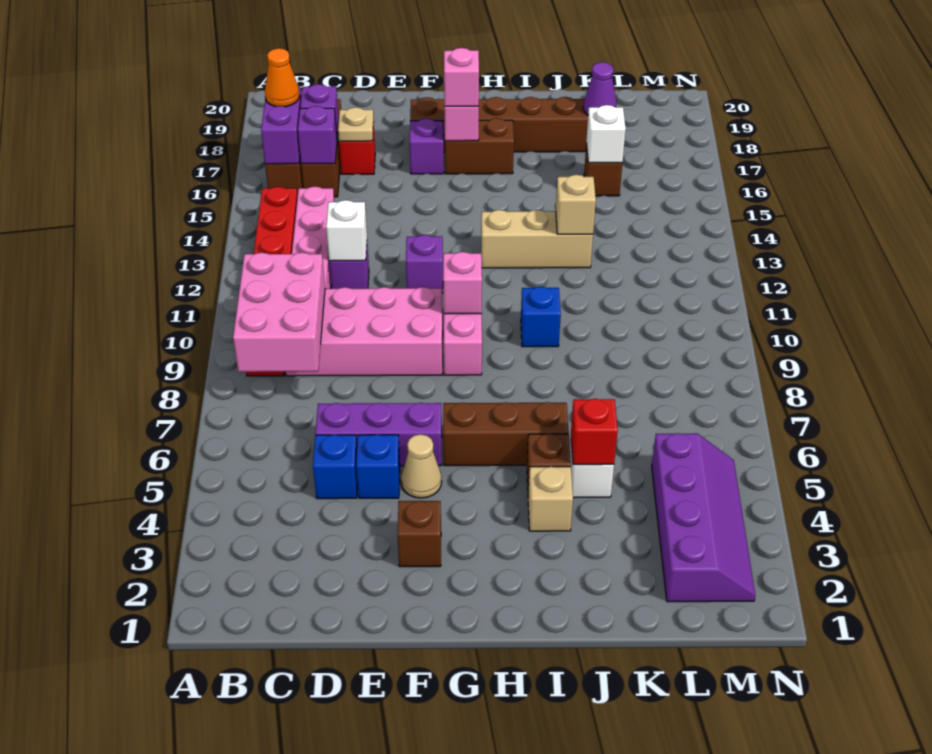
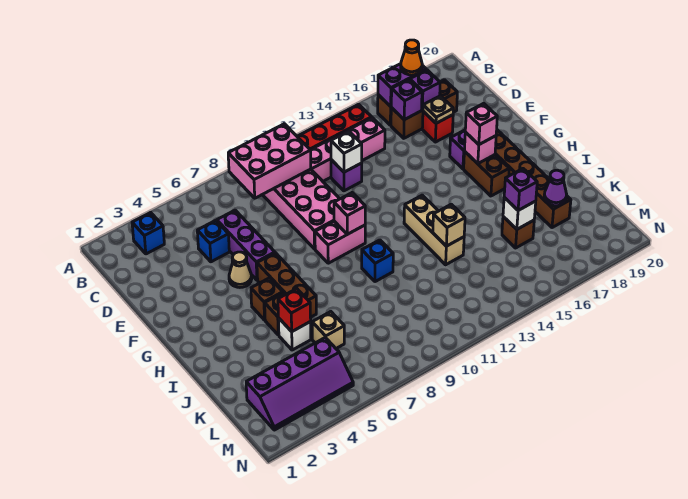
blue 1x1 brick [356,434,400,498] -> blue 1x1 brick moved to [132,213,164,254]
brown 1x1 brick [397,501,441,567] -> brown 1x1 brick moved to [251,278,283,320]
purple 1x1 brick [406,235,443,293] -> purple 1x1 brick moved to [504,169,537,210]
tan 1x1 brick [528,467,573,531] -> tan 1x1 brick moved to [312,312,344,348]

